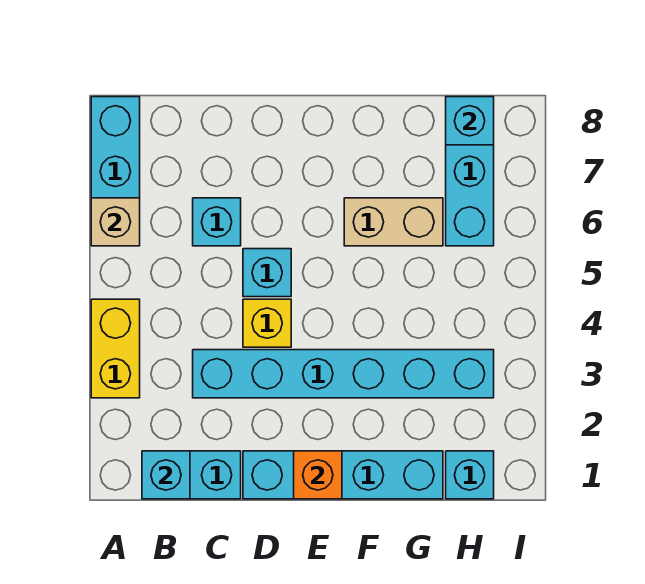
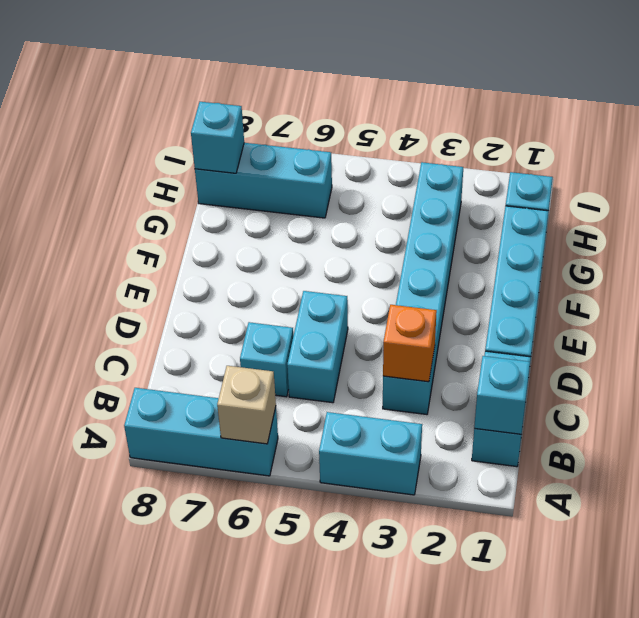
yellow 1x2 brick [91,299,140,398] -> cyan 1x2 brick [319,412,422,495]
yellow 1x1 brick [243,299,291,347] -> none
cyan 1x1 brick [243,249,291,297] -> cyan 1x2 brick [287,291,348,403]
orange 1x1 brick [294,451,342,499] -> orange 1x1 brick moved to [383,305,437,382]
tan 1x2 brick [344,198,443,246] -> none

